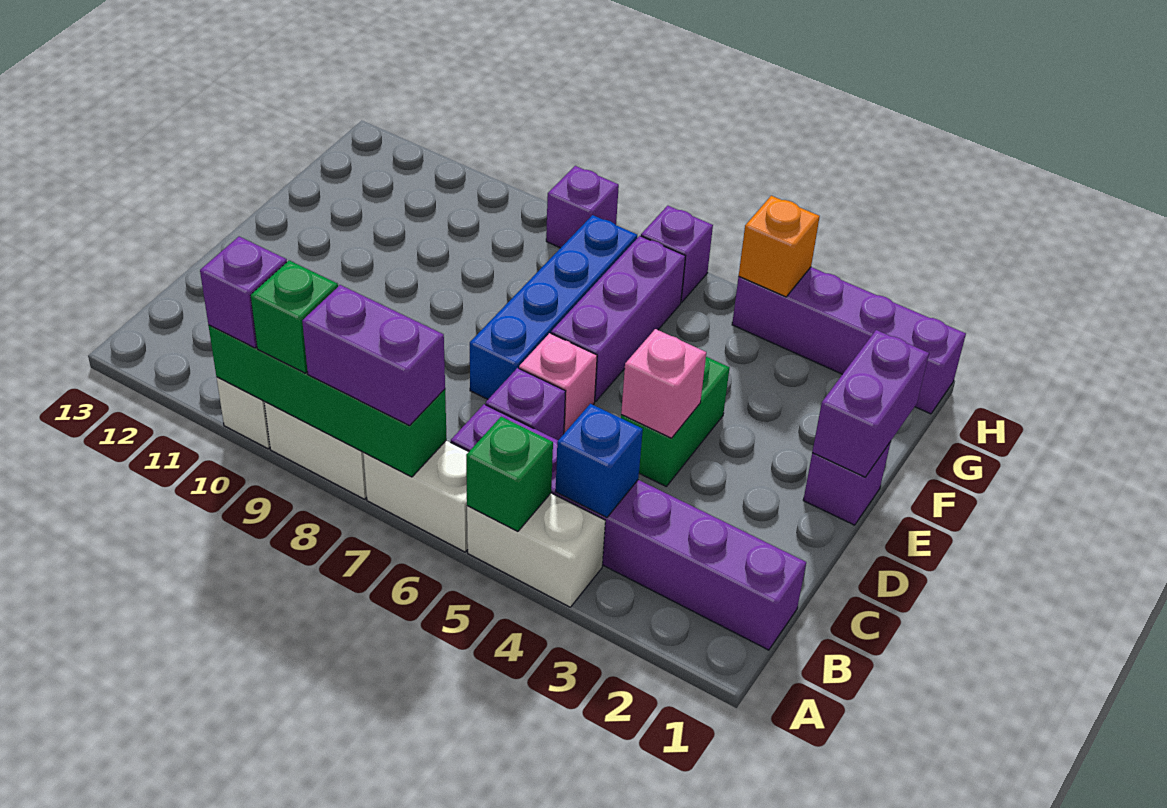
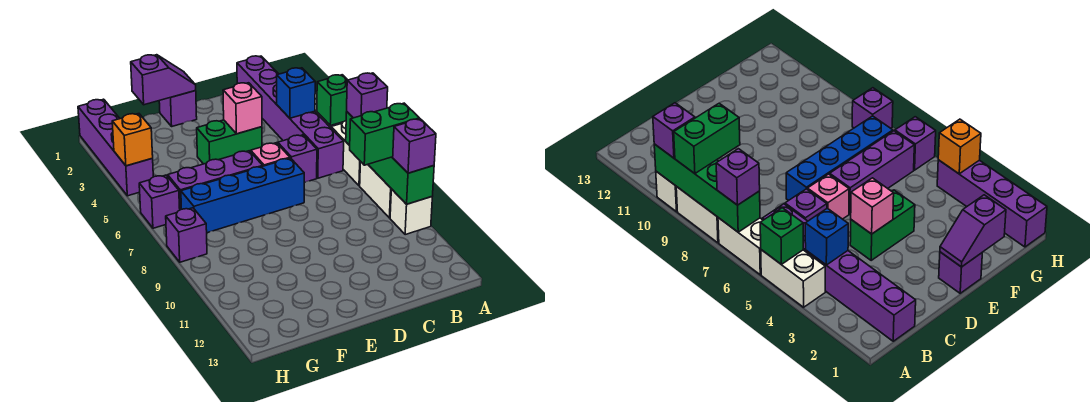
purple 1x2 brick [302,285,445,426] -> purple 1x1 brick [347,73,388,118]
green 1x1 brick [251,261,338,373] -> green 1x2 brick [349,103,420,165]
purple 1x2 brick [812,330,929,477] -> purple 1x2 slope [131,55,196,105]

